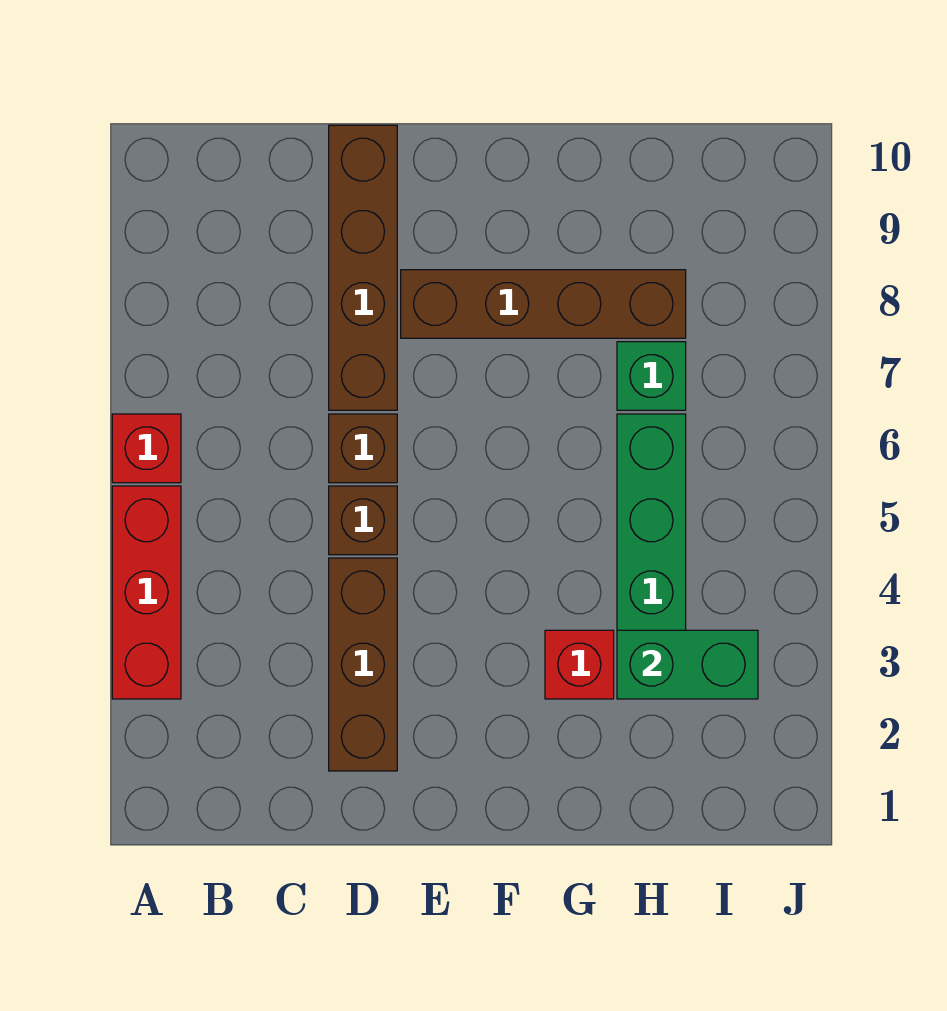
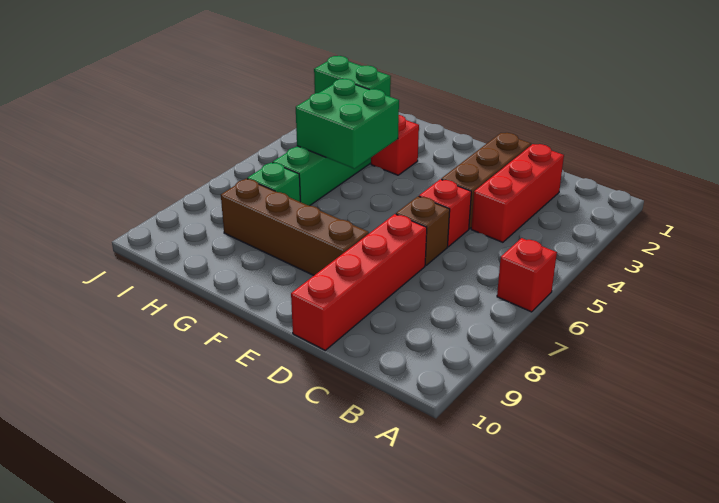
red 1x3 brick [112,486,181,699] -> red 1x3 brick moved to [471,144,564,242]
brown 1x1 brick [329,486,397,555] -> red 1x1 brick [419,179,471,247]
brown 1x4 brick [329,125,397,410] -> red 1x4 brick [291,214,427,350]
none -> green 2x2 brick [296,79,399,169]

